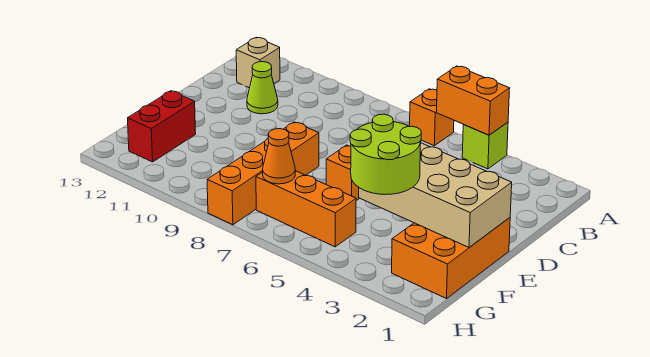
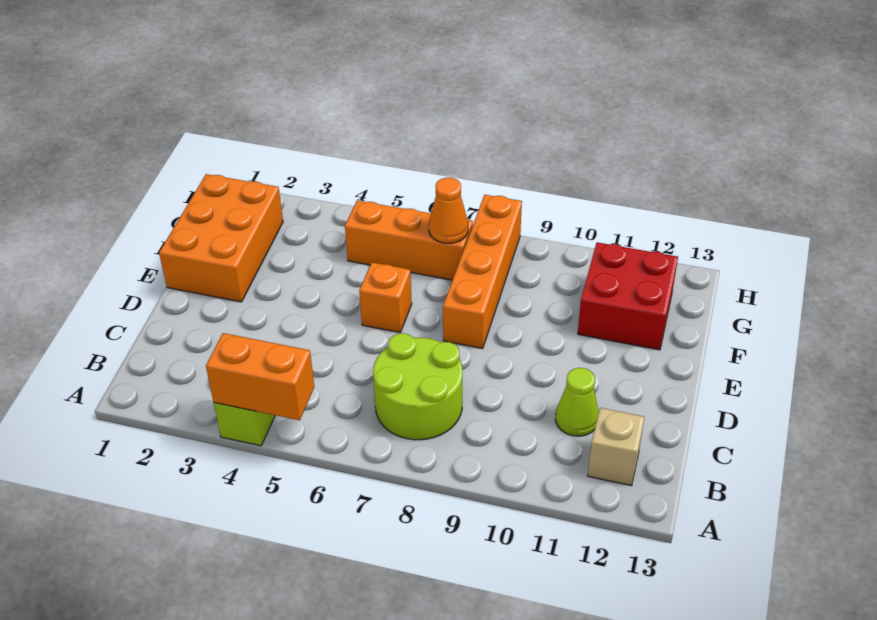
orange 1x1 brick [410,89,454,146] -> none
tan 2x4 brick [359,143,512,247] -> none
lime 2x2 round brick [350,114,421,195] -> lime 2x2 round brick moved to [373,333,462,440]
red 1x2 brick [128,91,196,162] -> red 2x2 brick [578,243,678,350]

